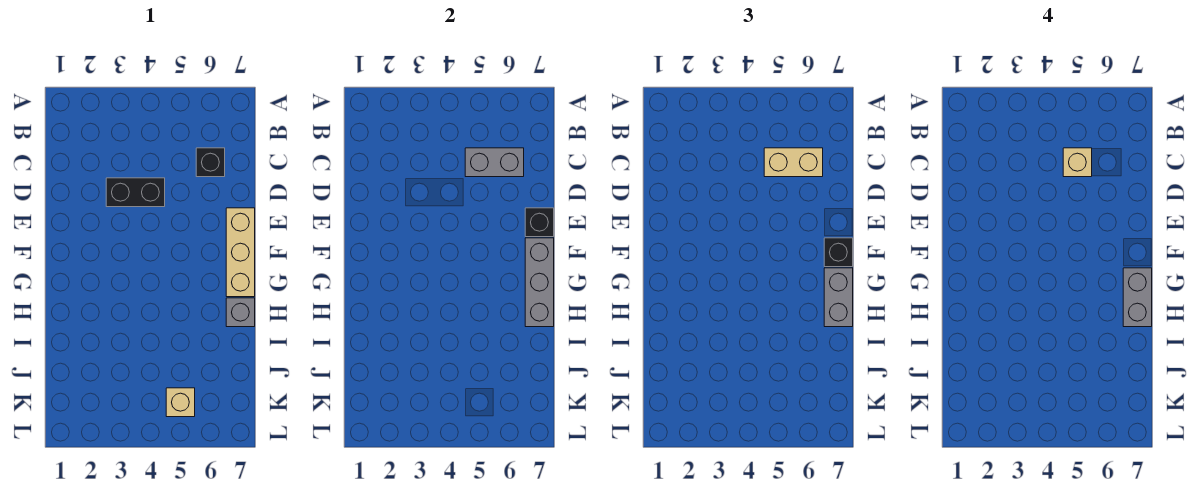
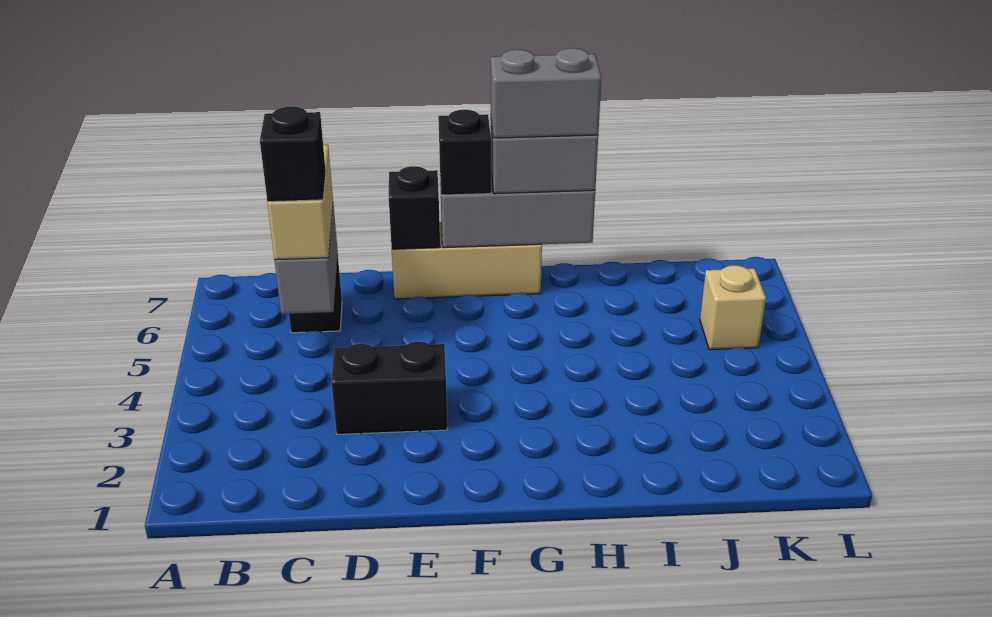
tan 1x1 brick [1063,148,1092,177] -> black 1x1 brick [260,107,326,202]
black 1x2 brick [106,178,165,207] -> black 1x2 brick turned to [331,342,448,434]
grey 1x1 brick [226,298,255,327] -> none

